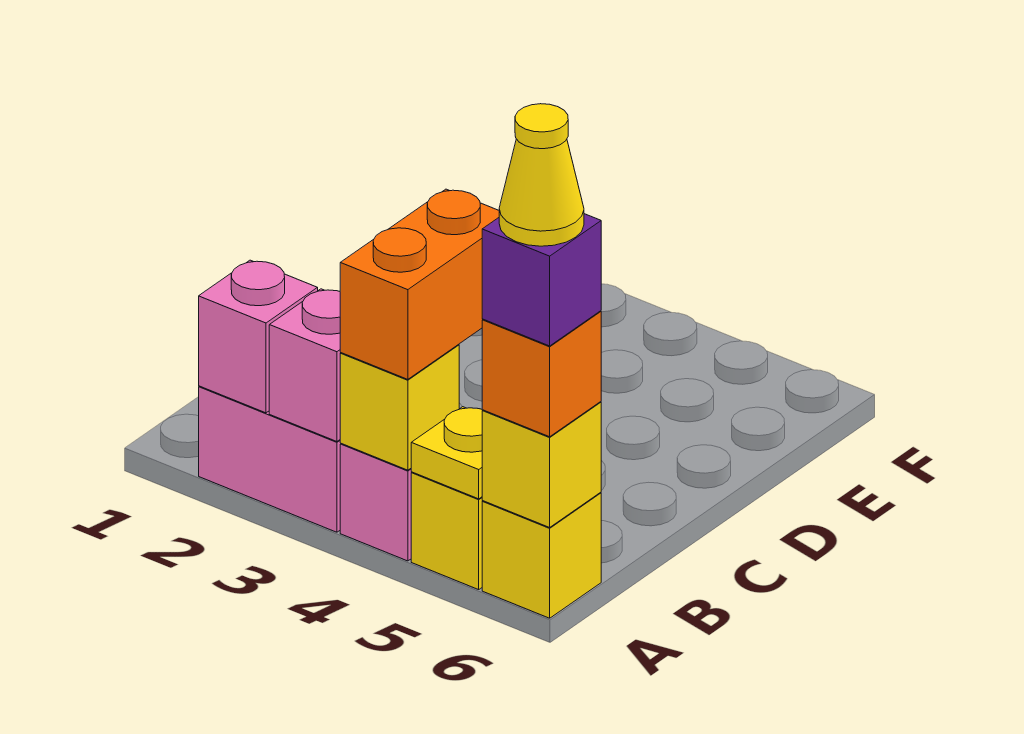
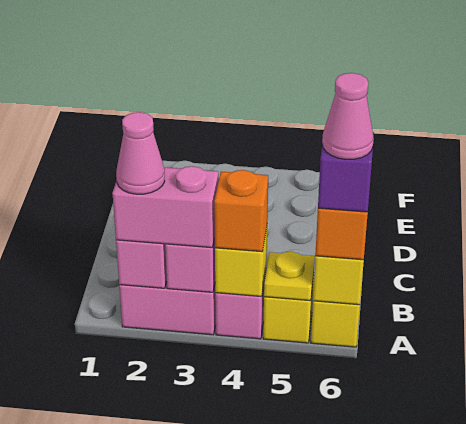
none -> pink 1x2 brick [112,166,218,248]
none -> pink 1x1 cone [116,112,165,194]
orange 1x2 brick [340,189,499,379] -> orange 1x1 brick [214,170,268,252]
yellow 1x1 cone [499,104,584,246] -> pink 1x1 cone [322,73,374,159]

